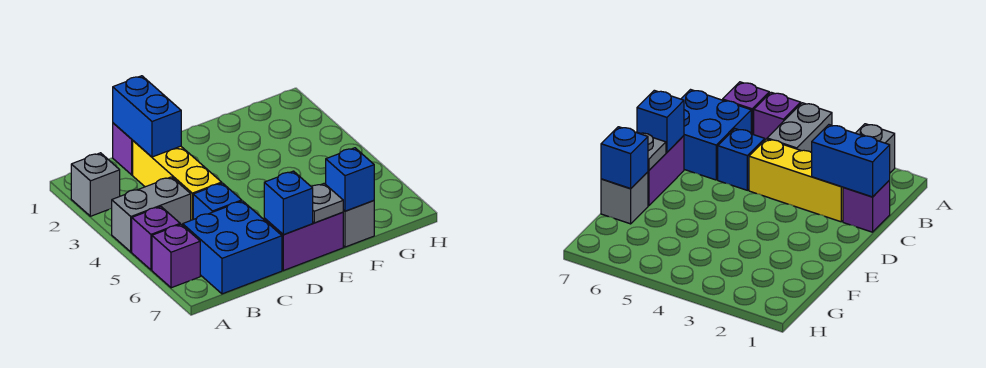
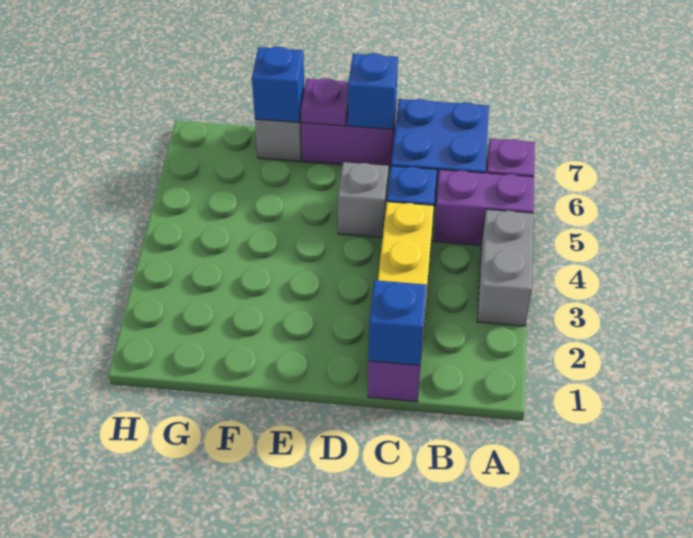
grey 1x1 brick [71,153,120,216] -> grey 1x1 brick moved to [338,162,389,238]
grey 1x2 brick [111,177,191,252] -> grey 1x2 brick turned to [477,209,533,326]
purple 1x1 brick [132,207,180,270] -> purple 1x2 brick [433,170,534,245]
blue 1x2 brick [113,76,181,157] -> blue 1x1 brick [369,280,427,365]
grey 1x1 plate [312,184,343,223] -> purple 1x1 plate [301,78,348,126]

